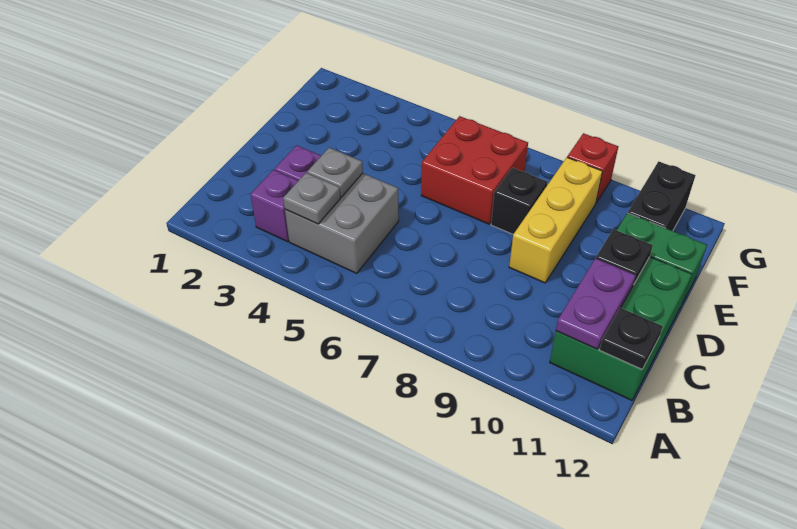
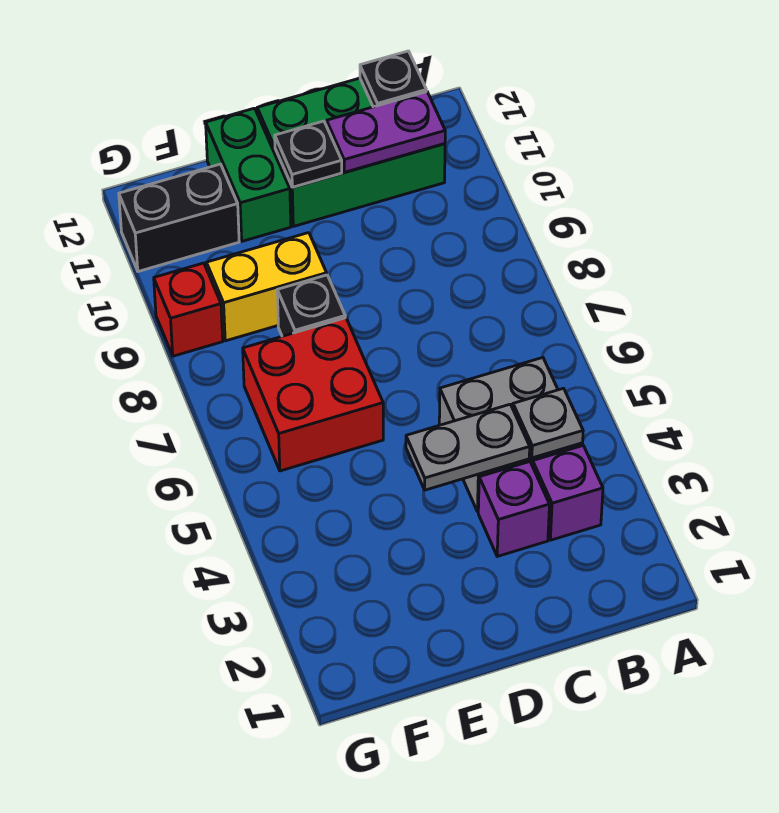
grey 1x1 plate [307,148,363,197] -> grey 1x2 plate [406,404,530,490]
yellow 1x3 brick [509,157,602,283] -> yellow 1x2 brick [207,233,327,341]

